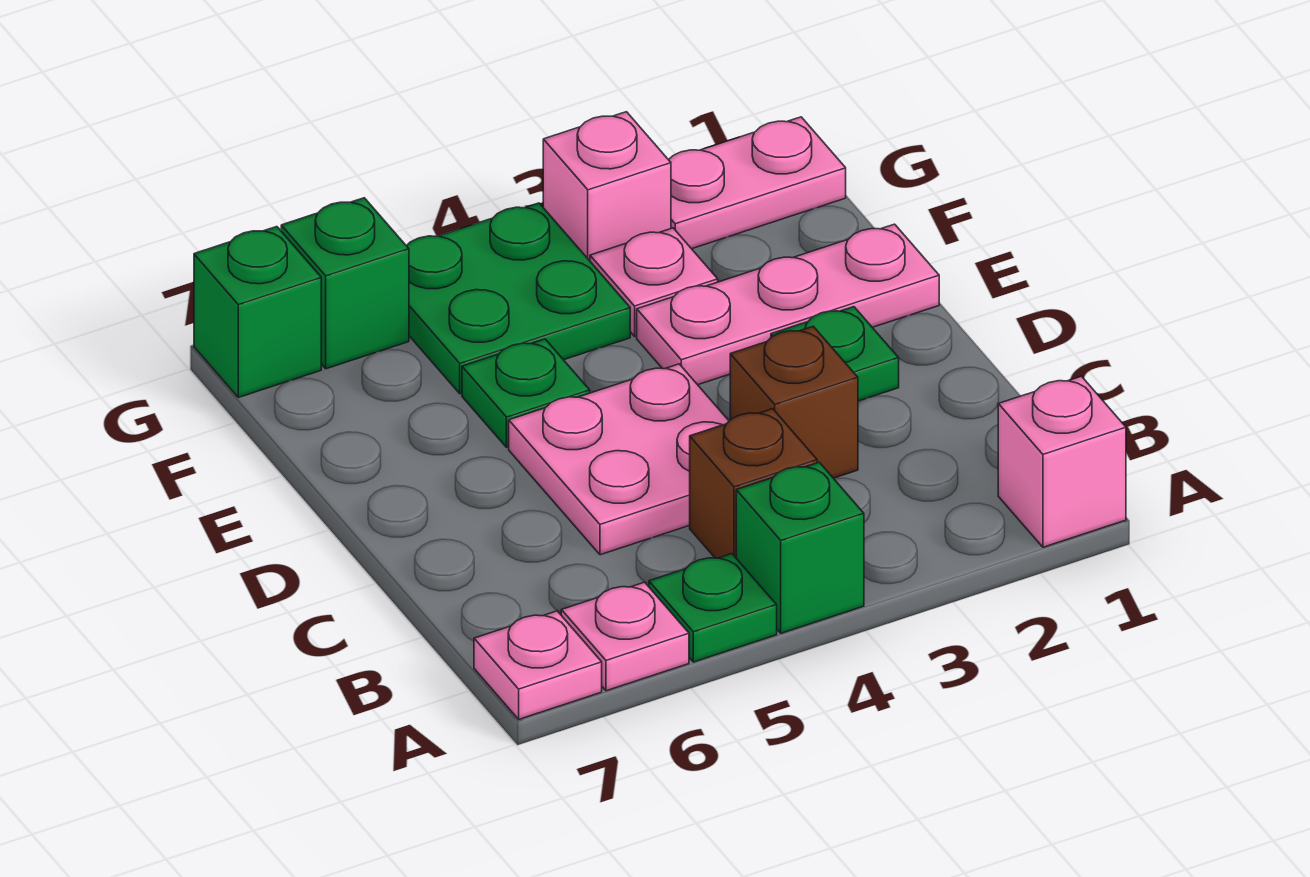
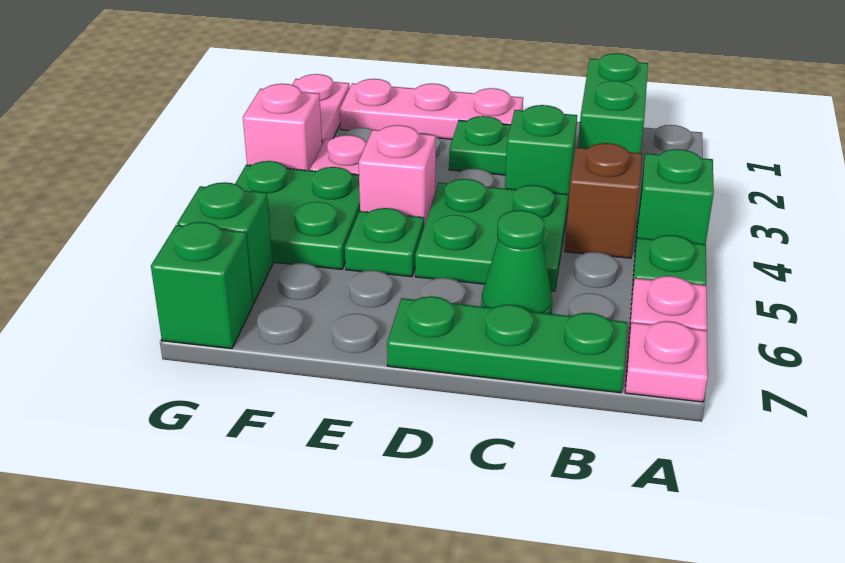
pink 1x1 brick [998,376,1126,547] -> pink 1x1 brick moved to [359,125,436,226]
none -> green 1x2 brick [578,53,648,153]
none -> green 1x3 plate [387,296,628,393]
brown 1x1 brick [730,326,858,478] -> green 1x1 brick [505,105,577,210]
pink 2x2 plate [509,364,729,555] -> green 2x2 plate [415,179,568,291]
none -> green 1x1 cone [481,210,552,314]
pink 1x3 plate [637,224,939,385] -> pink 1x3 plate turned to [340,79,523,139]

